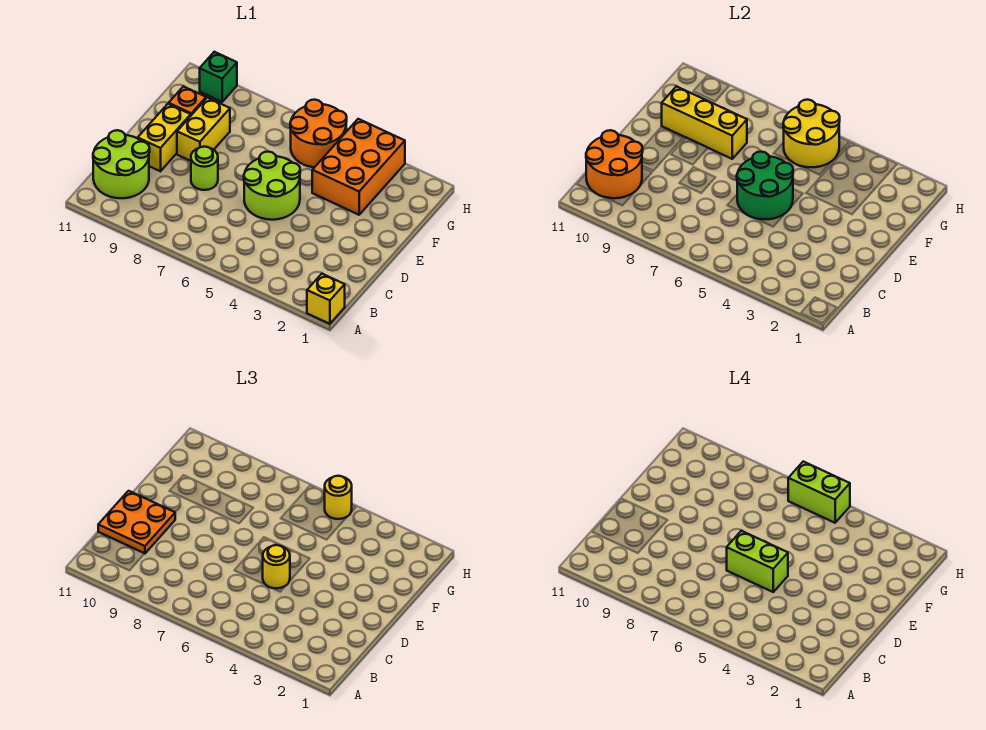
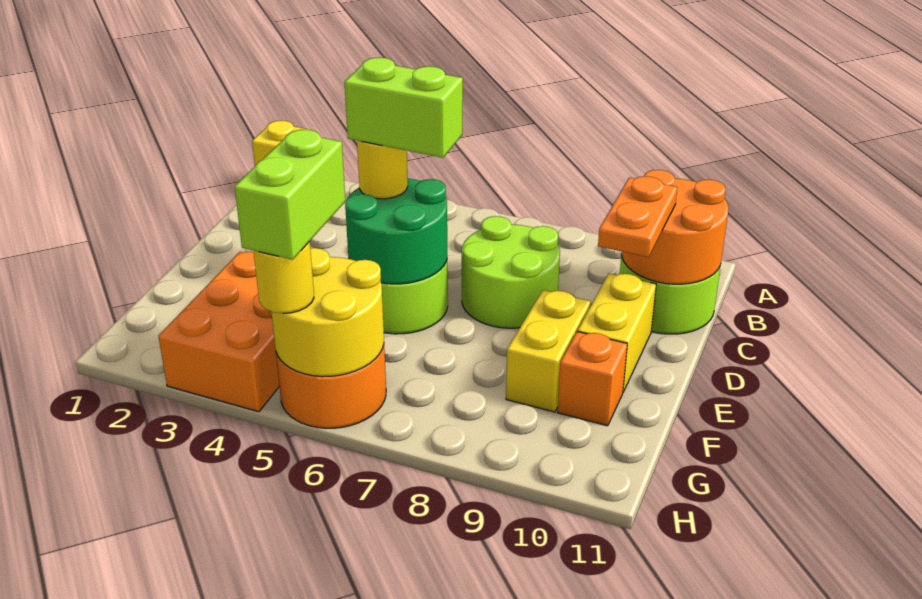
orange 2x2 plate [98,491,175,554] -> orange 1x2 plate [598,176,677,257]
lime 1x1 round brick [191,147,218,190] -> lime 2x2 round brick [462,216,560,328]
yellow 1x3 brick [662,86,747,159] -> none
lime 1x2 brick [788,462,850,523] -> lime 1x2 brick turned to [235,130,345,260]
green 1x1 brick [200,52,237,102] -> none

